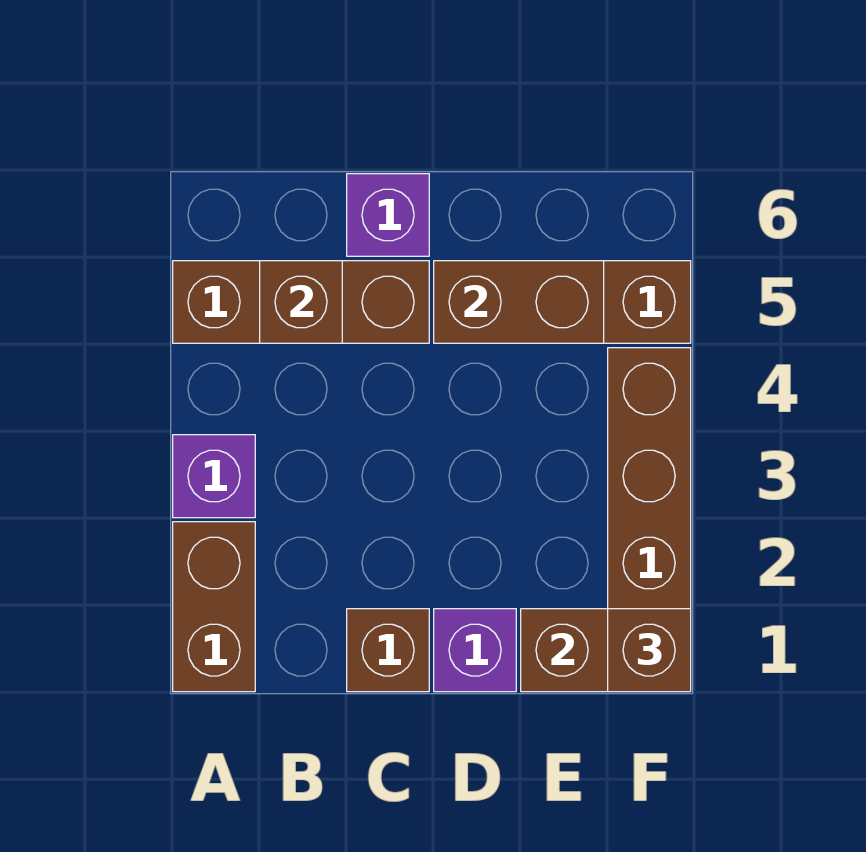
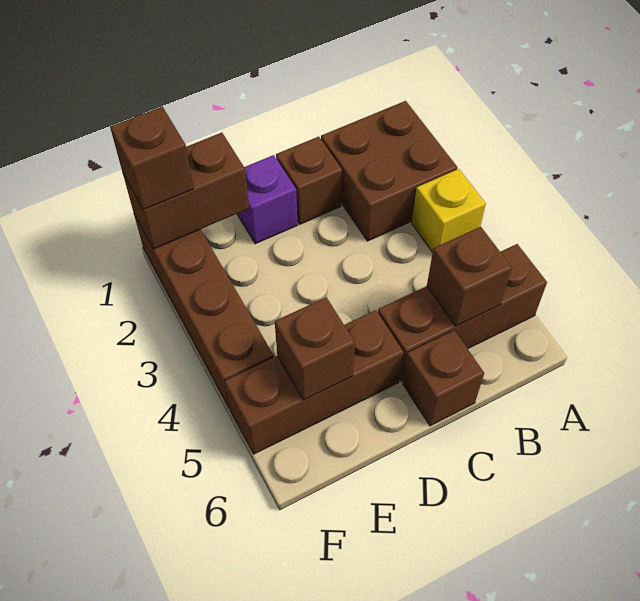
brown 1x2 brick [173,522,255,692] -> brown 2x2 brick [321,101,457,241]
purple 1x1 brick [173,435,255,518] -> yellow 1x1 brick [412,169,486,252]
purple 1x1 brick [347,174,429,256] -> brown 1x1 brick [403,330,484,426]
brown 1x2 brick [434,261,604,343] -> brown 1x1 brick [275,297,355,400]

